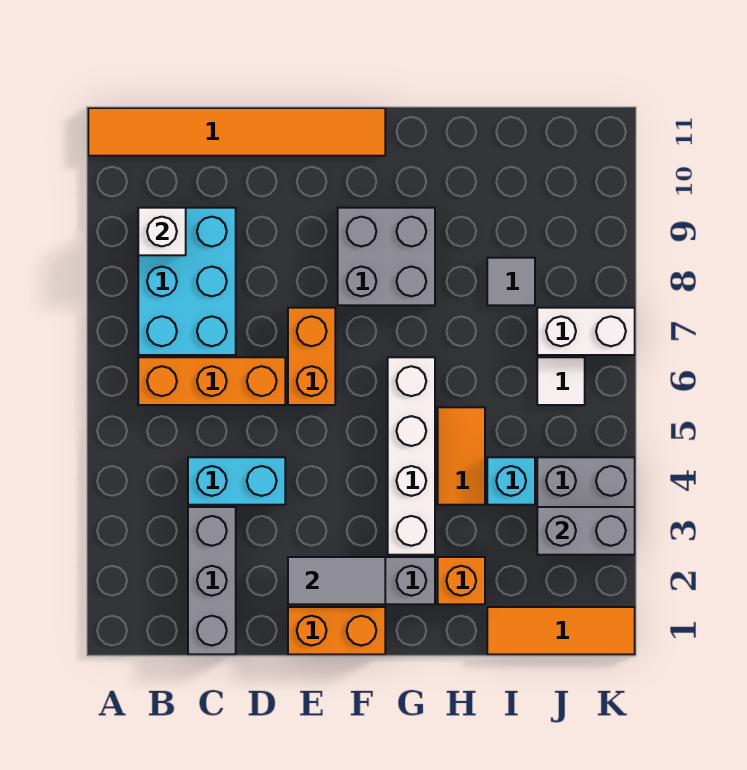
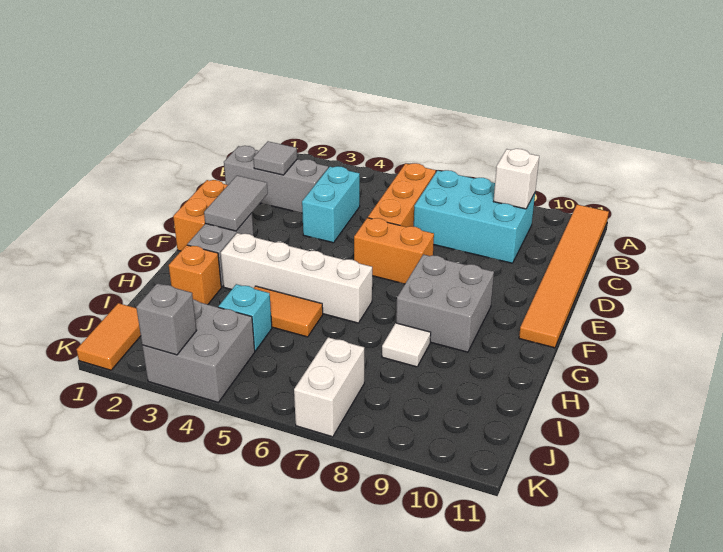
orange 1x3 tile [487,607,635,654] -> orange 1x2 tile [77,303,141,370]
grey 1x1 tile [487,258,535,305] -> grey 1x1 tile moved to [253,141,297,175]
grey 1x2 brick [537,507,635,555] -> grey 1x1 brick [136,283,197,355]
white 1x1 tile [537,357,585,405] -> white 1x1 tile moved to [382,323,431,367]

